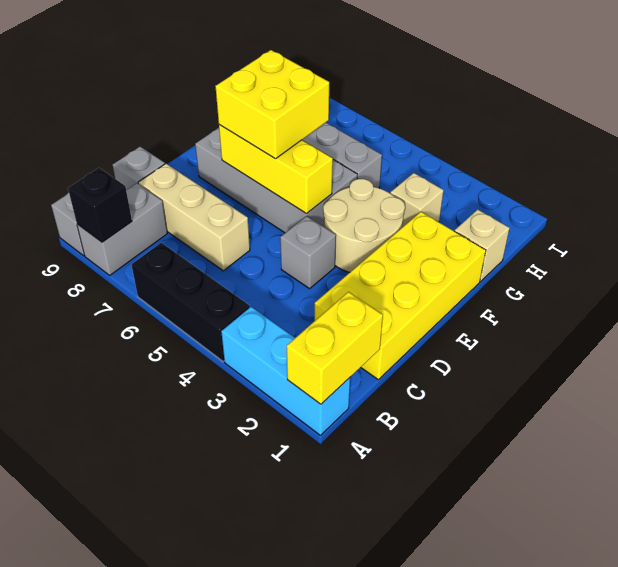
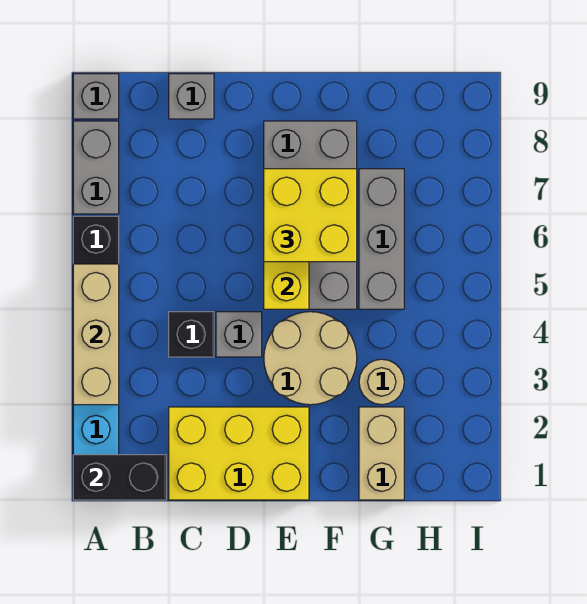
yellow 1x2 brick [287,292,383,404] -> black 1x2 brick [73,455,166,500]
grey 1x2 brick [77,183,167,275] -> grey 1x2 brick turned to [73,121,119,214]
black 1x1 brick [68,168,132,242] -> black 1x1 brick moved to [169,312,214,357]
yellow 2x4 brick [315,212,486,380] -> yellow 2x3 brick [169,407,309,500]
tan 1x3 brick [138,164,250,271] -> tan 1x3 brick moved to [73,264,119,405]
tan 1x1 brick [455,209,510,281] -> tan 1x2 brick [359,407,404,500]
tan 1x1 brick [390,173,444,227] -> tan 1x1 round brick [359,359,404,405]

